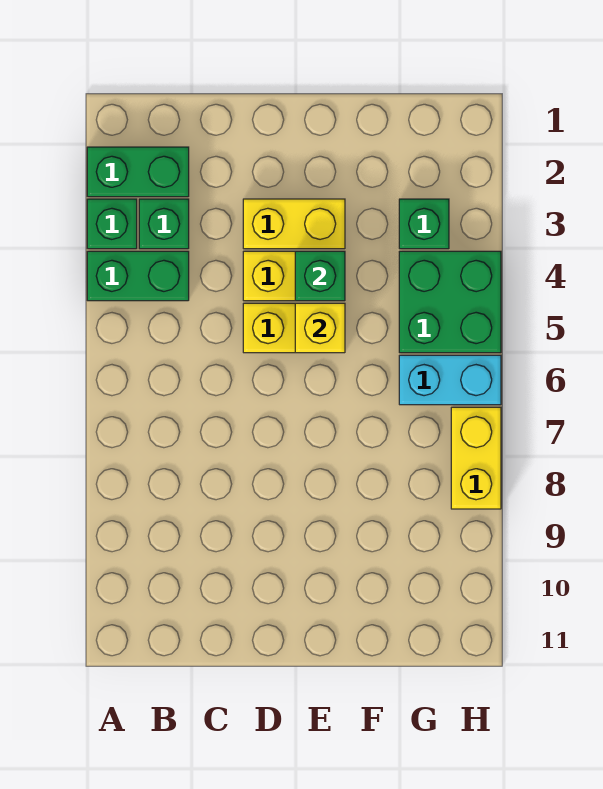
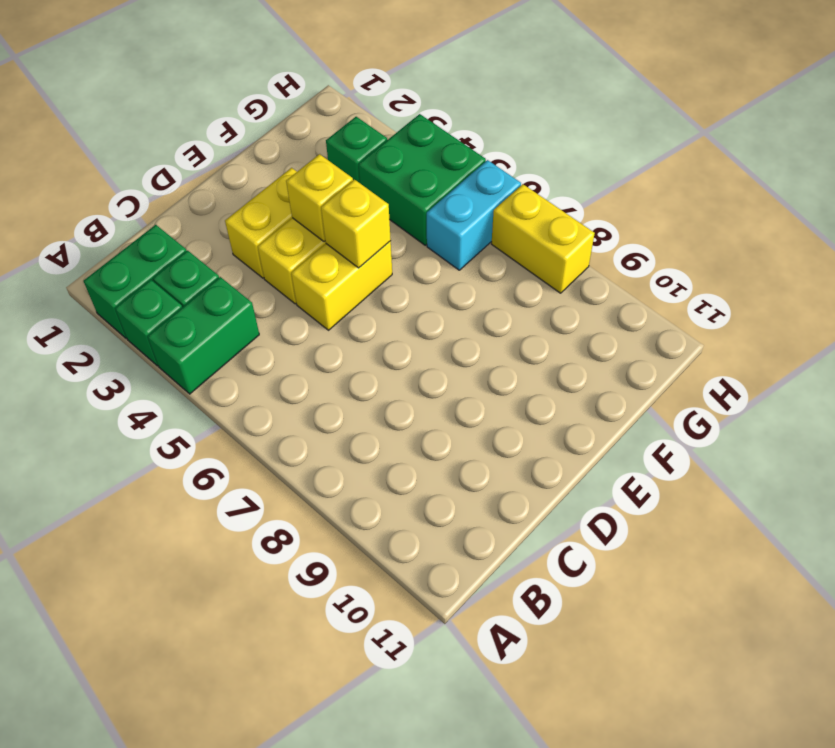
green 1x1 brick [295,251,345,301] -> yellow 1x1 brick [286,154,353,242]

